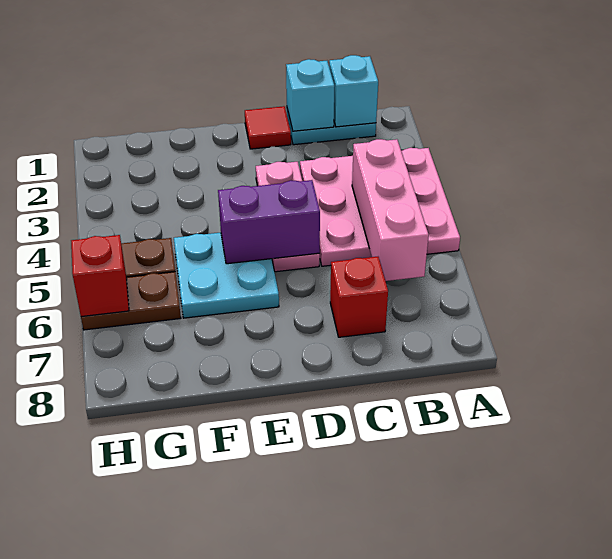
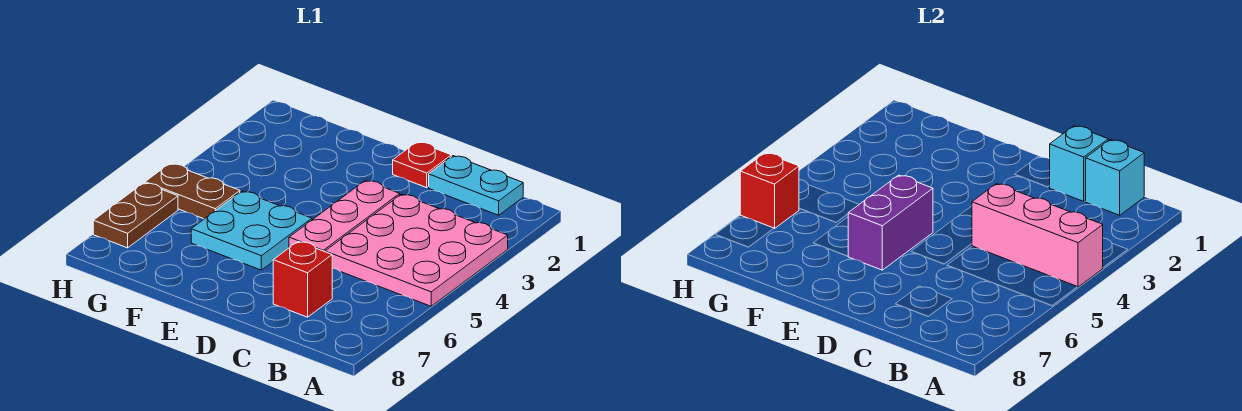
pink 1x3 brick [352,139,429,281] -> pink 1x3 brick turned to [972,184,1103,287]
red 1x1 tile [245,106,291,149] -> red 1x1 plate [393,142,451,188]
purple 1x2 brick [218,180,320,264] -> purple 1x2 brick turned to [848,175,933,270]
brown 1x2 plate [81,272,181,330] -> brown 1x2 plate turned to [93,183,178,248]

